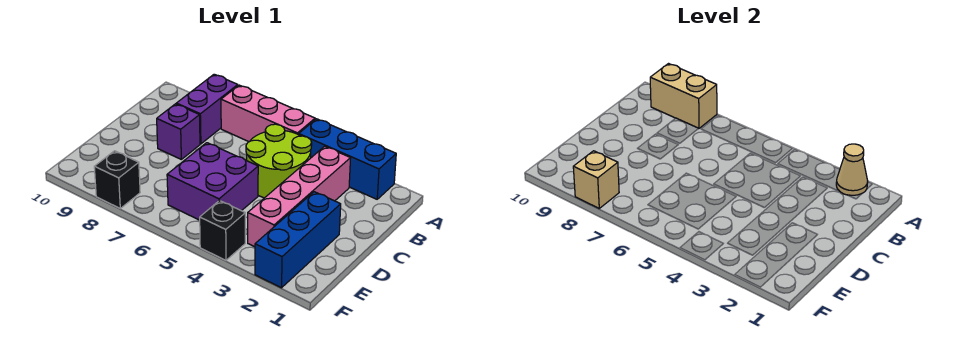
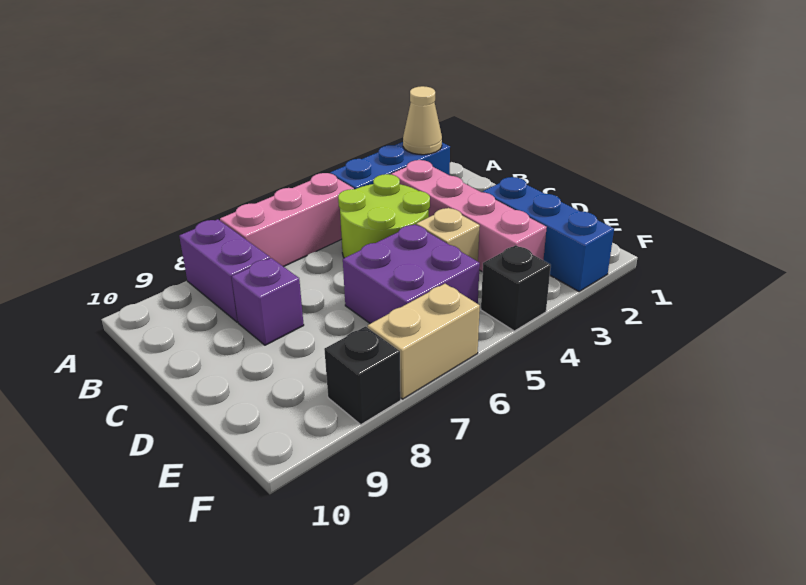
tan 1x2 brick [650,64,717,129] -> tan 1x2 brick moved to [368,284,480,399]
tan 1x1 brick [573,151,619,208] -> tan 1x1 brick moved to [416,208,480,261]

